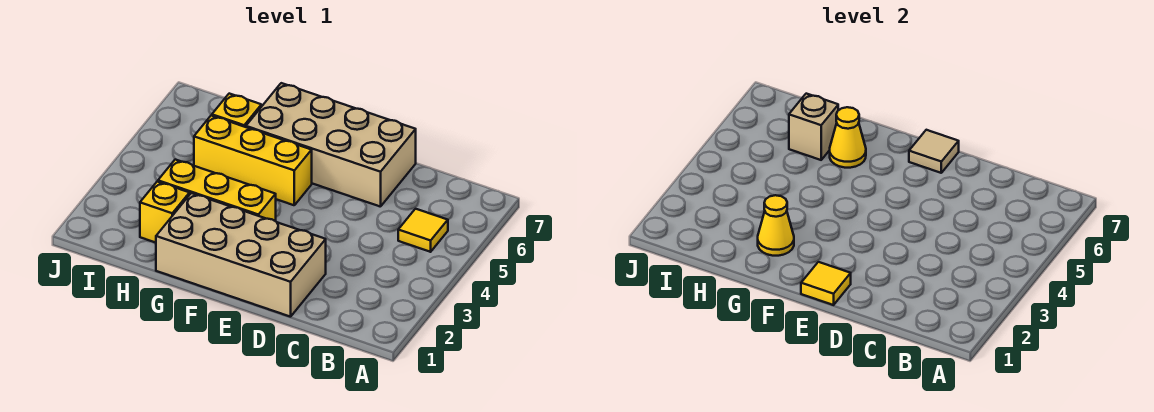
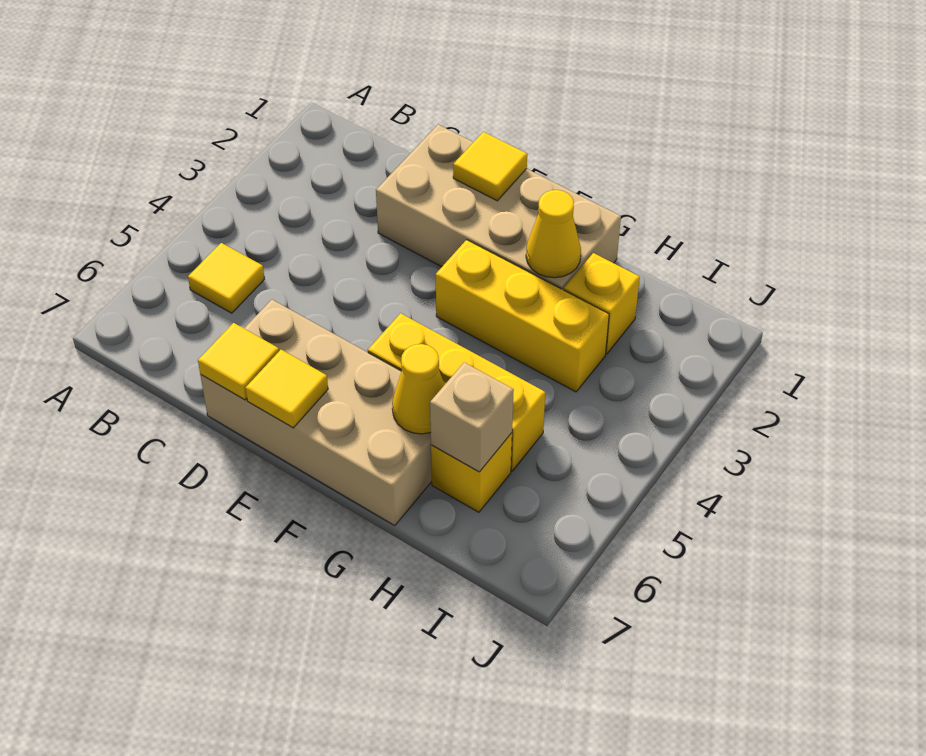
none -> yellow 1x1 tile [198,323,279,400]
tan 1x1 tile [909,130,959,173] -> yellow 1x1 tile [246,350,328,428]

